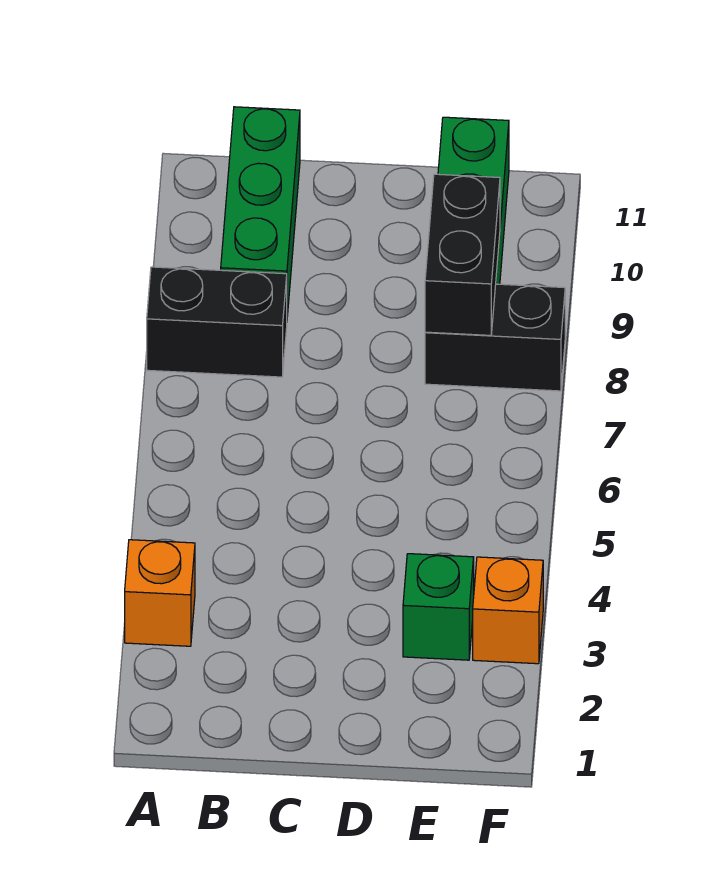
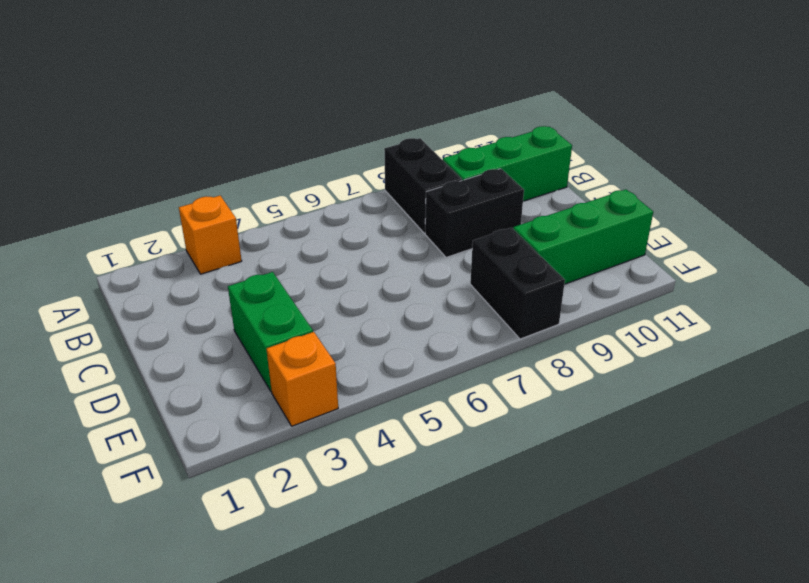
green 1x1 brick [403,554,474,660] -> green 1x2 brick [228,272,313,392]
black 1x2 brick [425,174,500,335] -> black 1x2 brick moved to [425,169,524,257]

